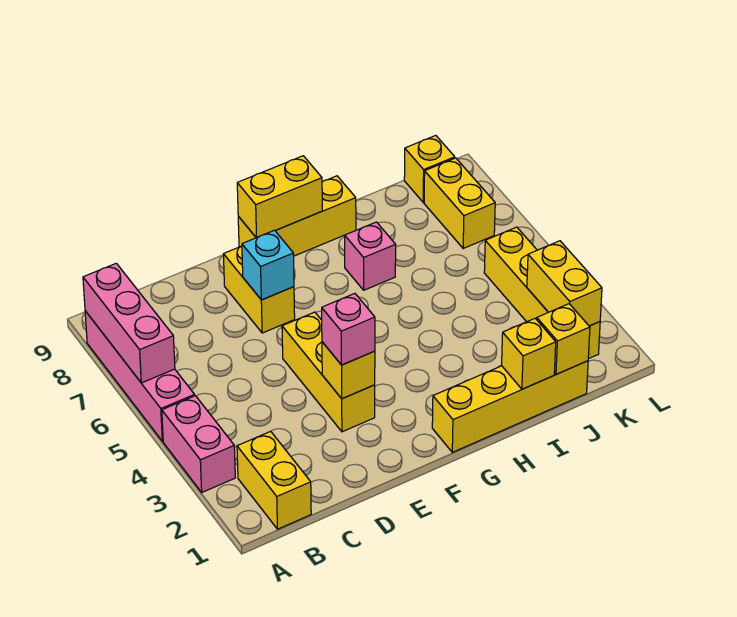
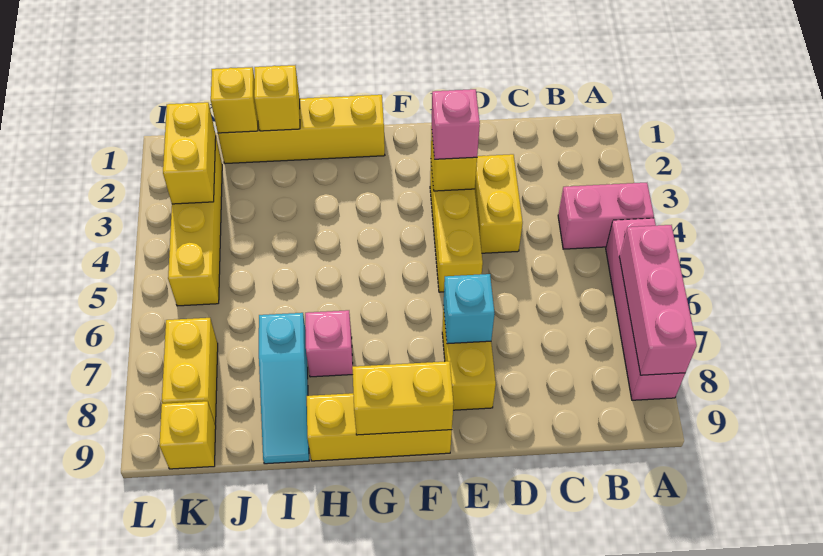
pink 1x2 brick [162,396,235,492] -> pink 1x2 brick turned to [558,183,654,249]
yellow 1x2 brick [237,431,311,529] -> yellow 1x2 brick moved to [475,154,523,253]
none -> cyan 1x3 slope [259,313,309,464]

